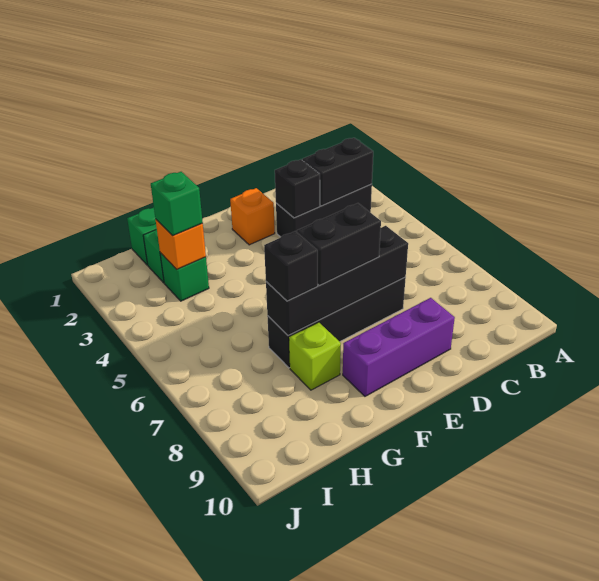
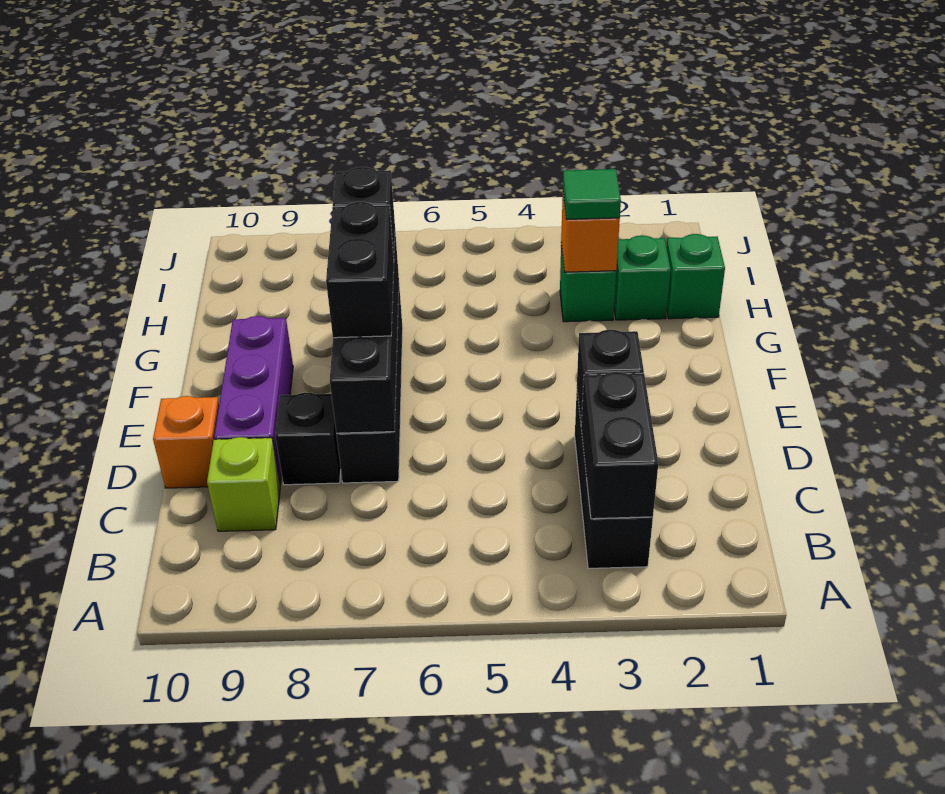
none -> black 1x1 brick [275,393,341,485]
orange 1x1 brick [230,188,275,245] -> orange 1x1 brick moved to [153,396,219,488]
lime 1x1 brick [289,322,341,390] -> lime 1x1 brick moved to [207,437,280,531]
green 1x1 brick [151,172,203,236] -> green 1x1 tile [563,169,621,219]

